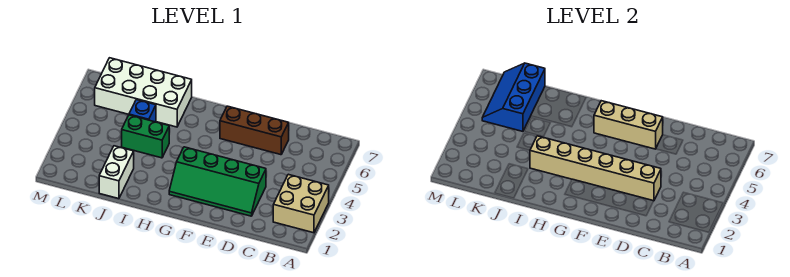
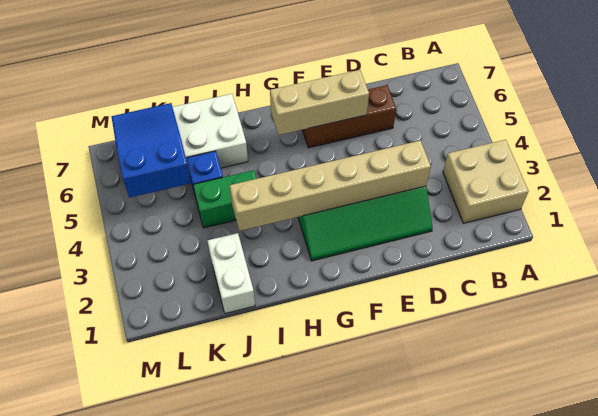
blue 2x3 slope [482,63,545,131] -> blue 2x3 slope turned to [112,103,191,198]

